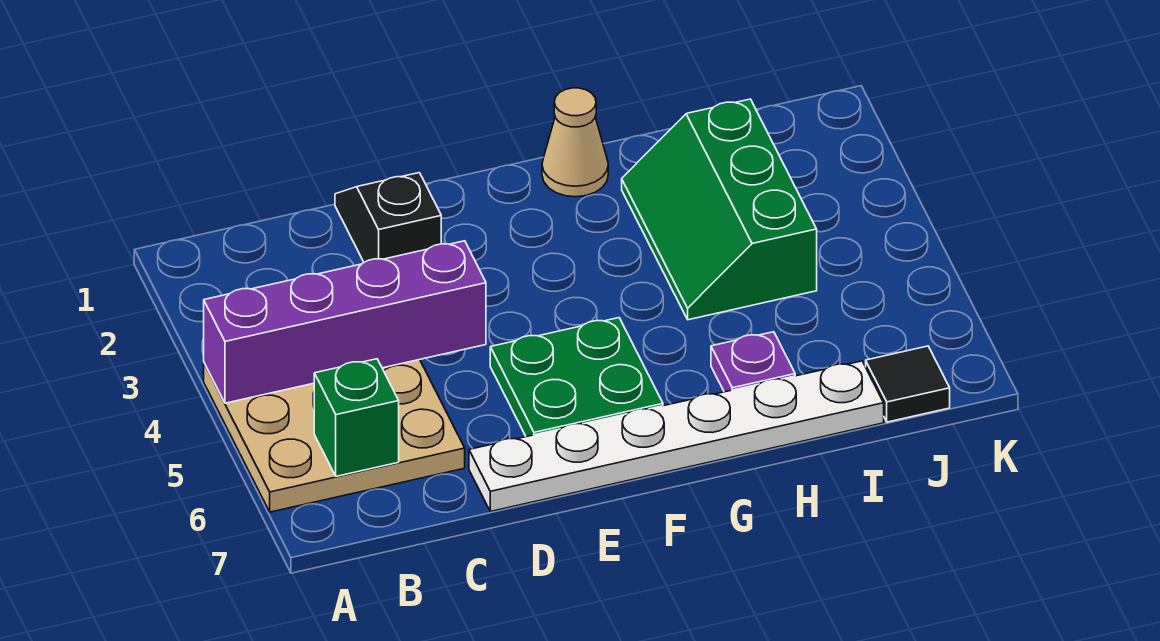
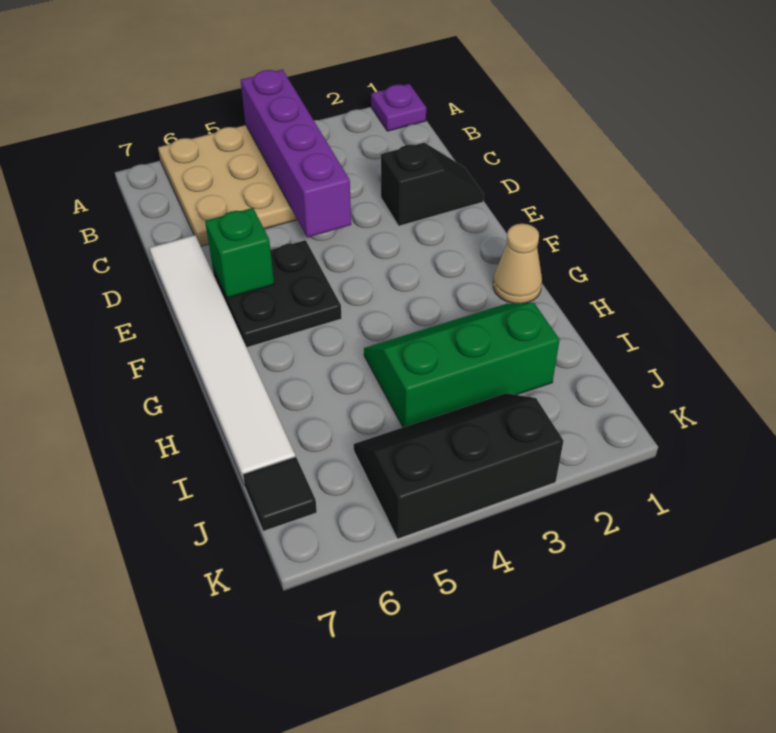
green 1x1 brick [314,359,399,476] -> green 1x1 brick moved to [205,208,274,298]
white 1x6 plate [469,361,884,512] -> white 1x6 tile [150,235,295,485]
green 2x2 plate [490,318,663,437] -> black 2x2 plate [213,240,342,347]
purple 1x1 plate [711,332,795,392] -> purple 1x1 plate moved to [371,84,426,131]
none -> black 2x3 slope [354,393,563,539]

